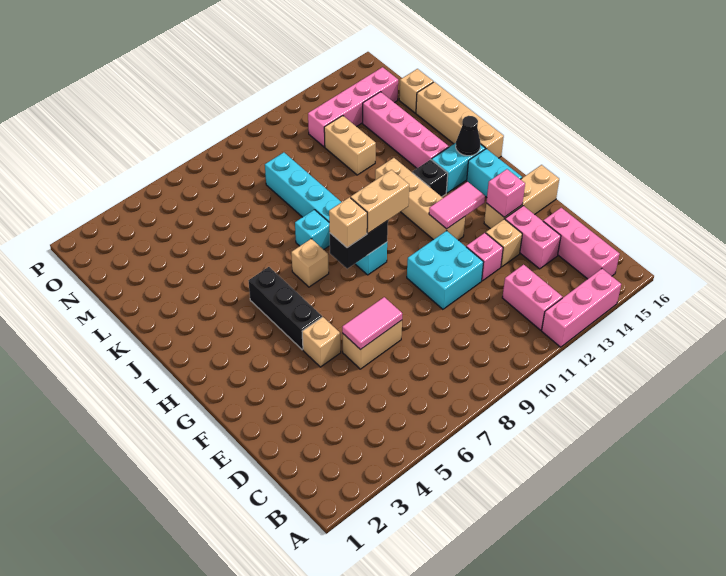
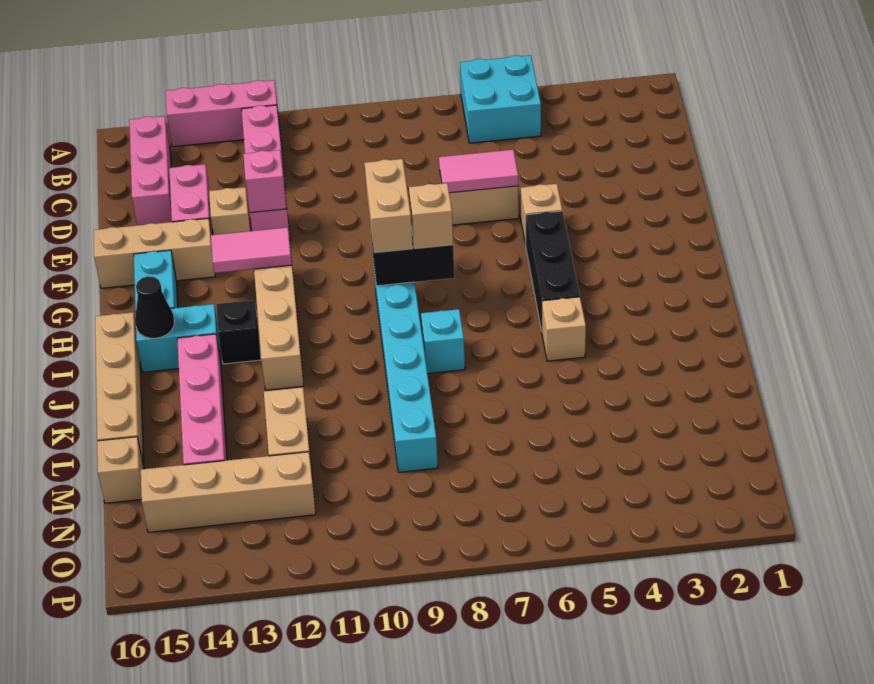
cyan 2x2 brick [407,231,484,309] -> cyan 2x2 brick moved to [460,55,541,143]
pink 1x1 brick [486,169,525,217] -> pink 1x1 brick moved to [243,150,287,213]
tan 1x2 brick [351,170,409,233] -> tan 1x2 brick turned to [364,159,413,253]
tan 1x1 brick [291,239,329,287] -> tan 1x1 brick moved to [542,297,586,361]
pink 1x4 brick [308,67,398,147] -> tan 1x4 brick [141,452,316,532]

